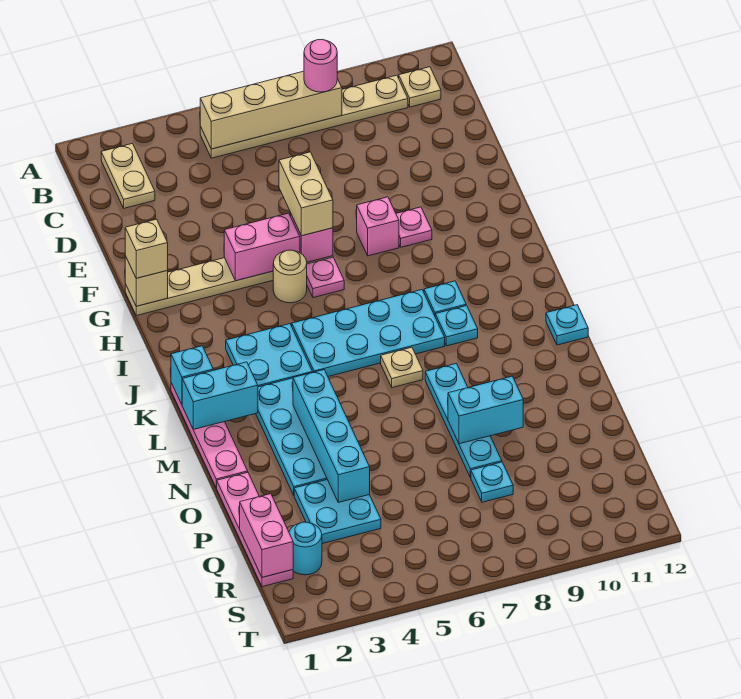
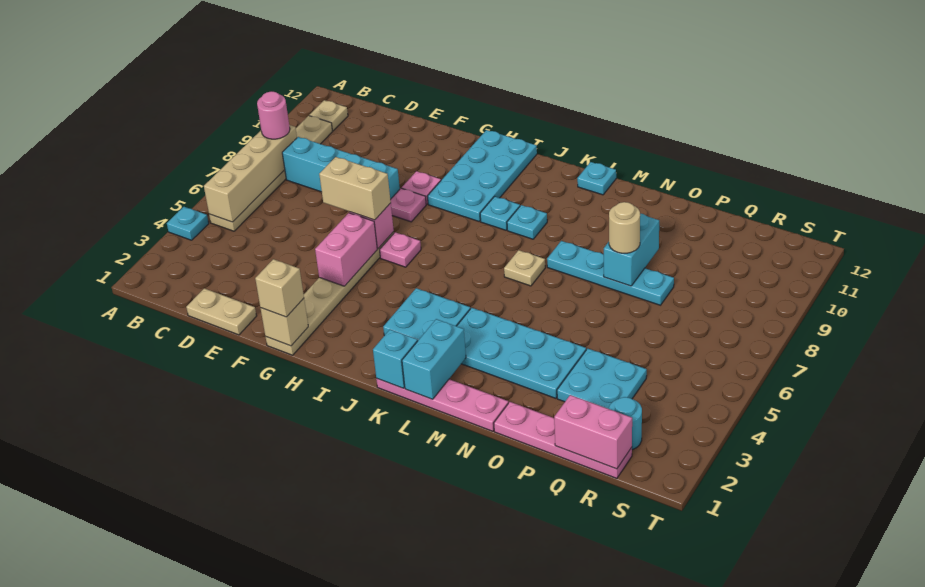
tan 1x2 plate [101,143,155,208] -> tan 1x2 plate moved to [186,288,256,335]
pink 1x1 brick [357,197,399,256] -> pink 1x1 plate [390,188,426,222]
tan 1x1 round brick [273,250,307,303] -> tan 1x1 round brick moved to [609,202,640,253]
cyan 2x4 plate [292,290,445,377] -> cyan 2x4 plate moved to [428,130,537,221]
cyan 1x4 brick [293,370,370,502] -> cyan 1x4 brick moved to [282,137,400,199]
cyan 1x1 plate [471,462,513,502] -> cyan 1x1 plate moved to [167,207,209,240]

